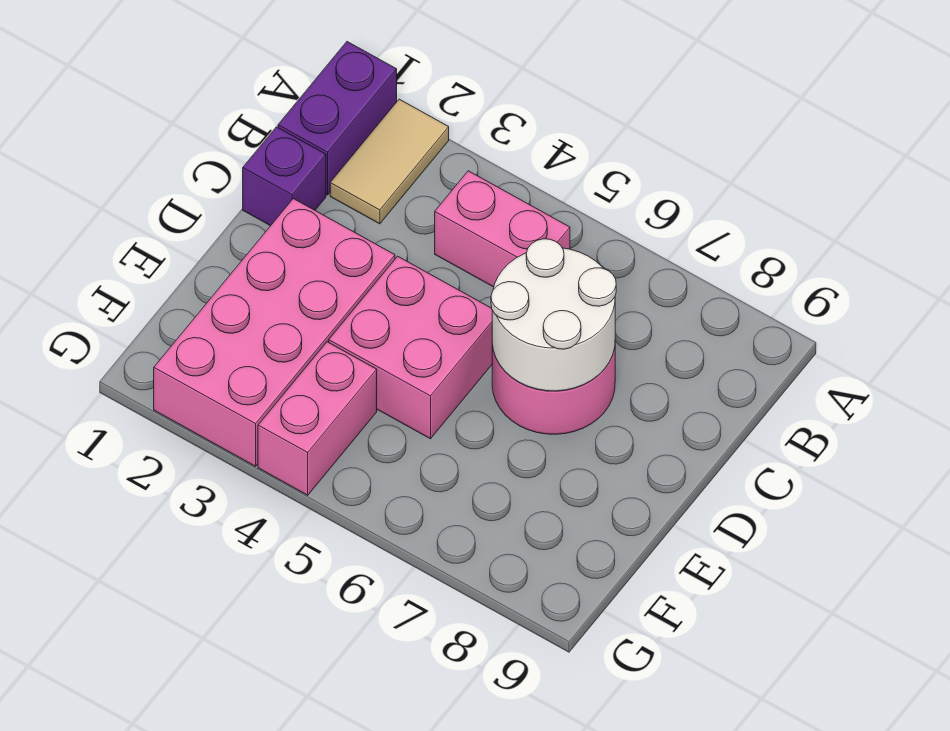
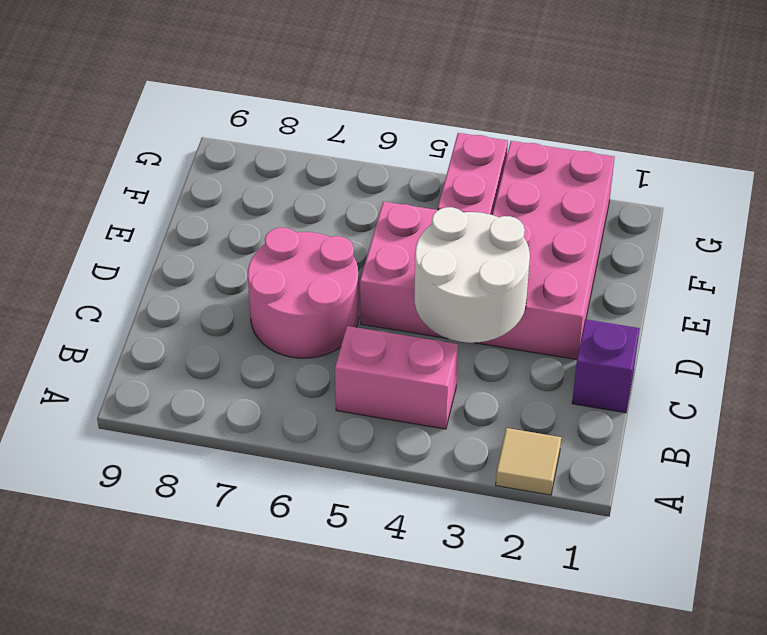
purple 1x2 brick [278,42,397,195] -> none
tan 1x2 tile [330,99,449,224] -> tan 1x1 tile [496,428,561,495]
white 2x2 round brick [491,239,616,391] -> white 2x2 round brick moved to [414,207,530,343]

